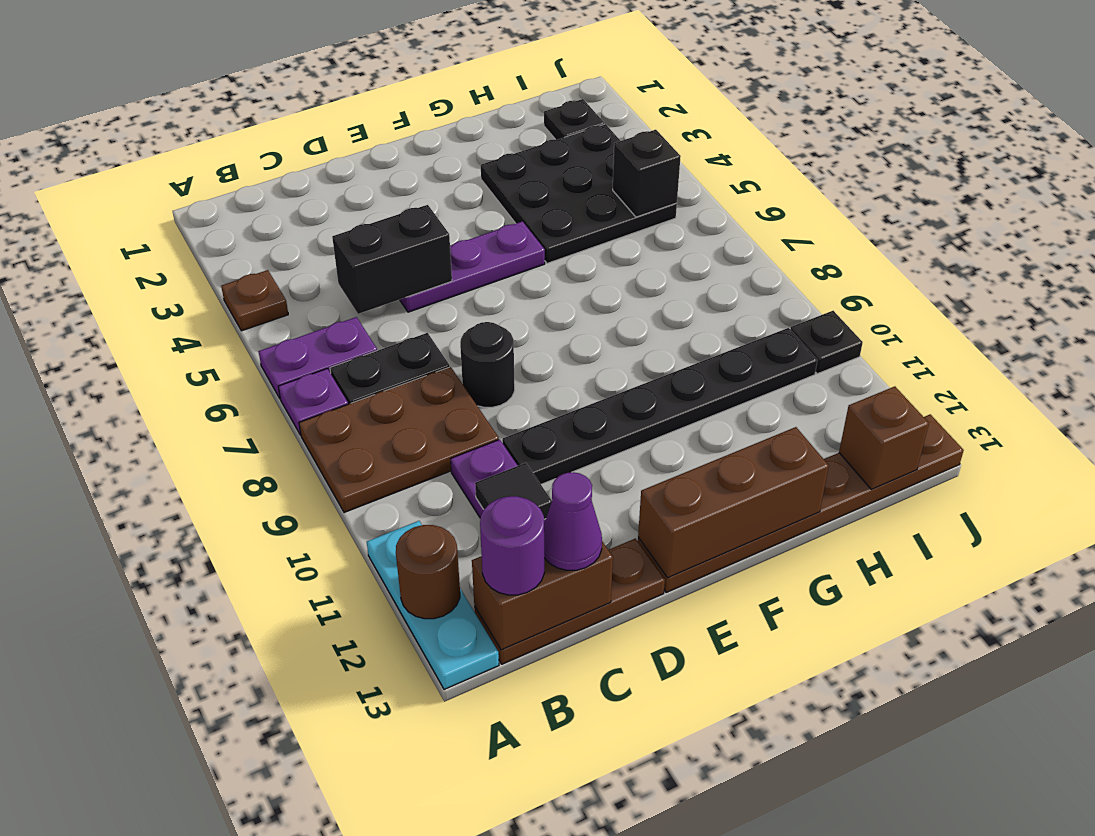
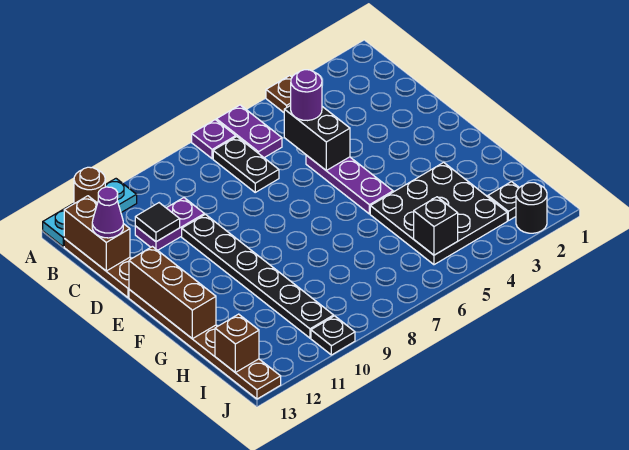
brown 2x3 plate [299,367,499,513] -> none
purple 1x1 round brick [480,496,544,595] -> purple 1x1 round brick moved to [291,70,322,121]
black 1x1 round brick [460,322,515,407] -> black 1x1 round brick moved to [516,183,547,233]

